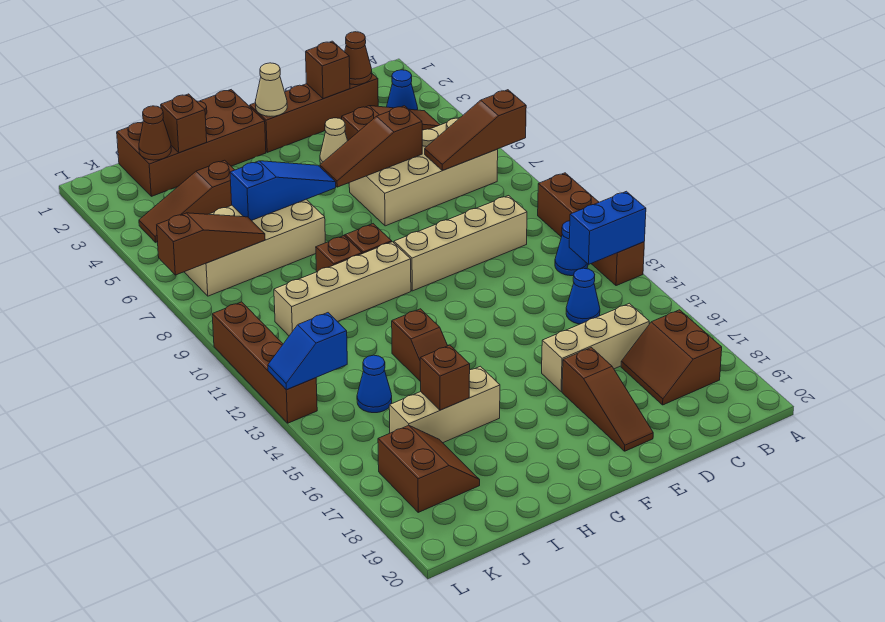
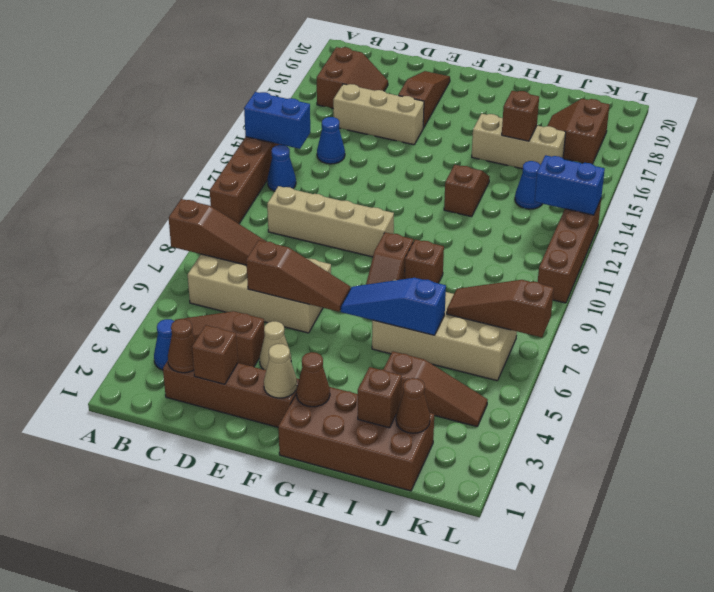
none -> brown 1x1 cone [296,352,330,407]
tan 1x4 brick [274,242,411,336] -> none
blue 1x2 slope [268,313,347,390] -> blue 1x2 brick [535,155,605,215]

